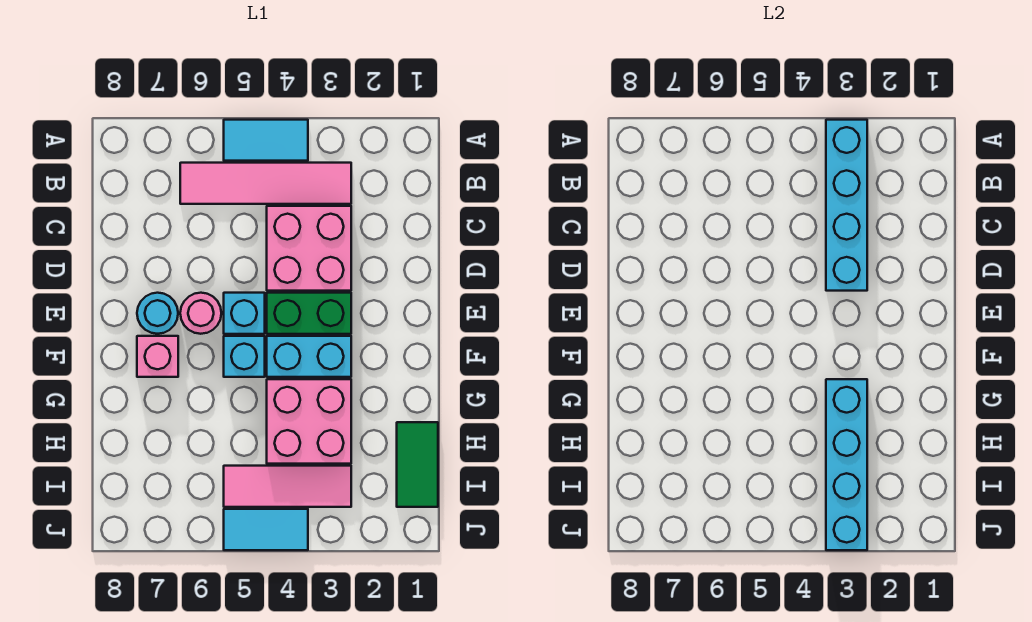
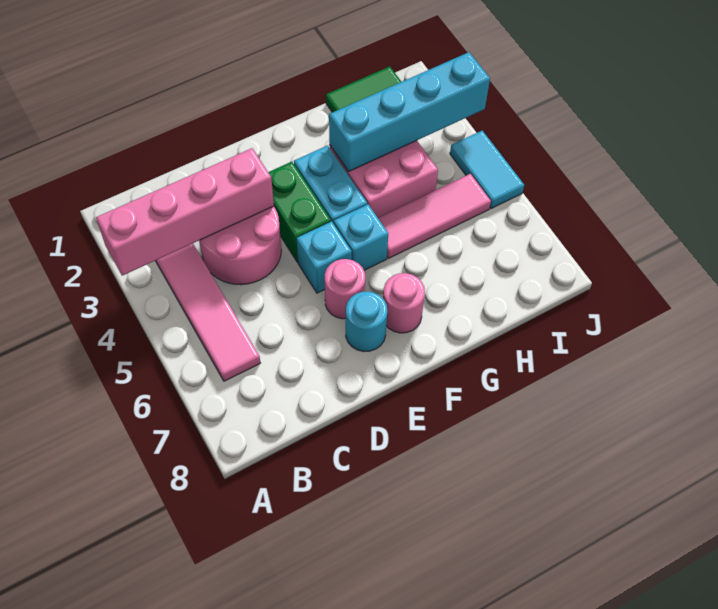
cyan 1x4 brick [826,120,867,291] -> pink 1x4 brick [96,148,274,276]
cyan 1x2 tile [224,120,308,161] -> none
pink 2x2 brick [267,206,351,291] -> pink 2x2 round brick [199,206,281,285]
pink 1x1 brick [137,336,178,377] -> pink 1x1 round brick [383,273,425,333]
pink 1x3 tile [224,466,351,507] -> pink 1x3 tile turned to [378,174,491,258]

